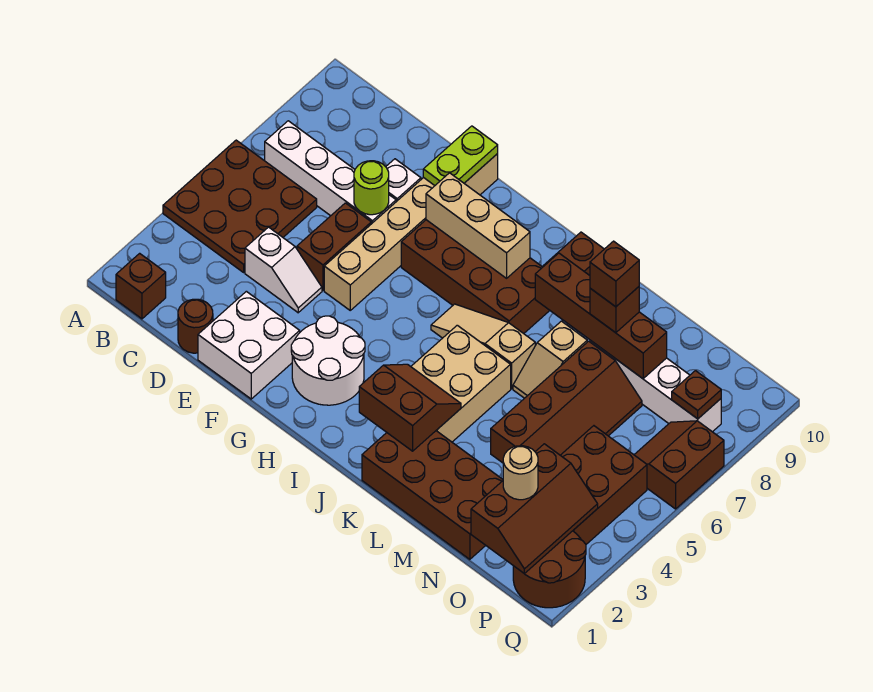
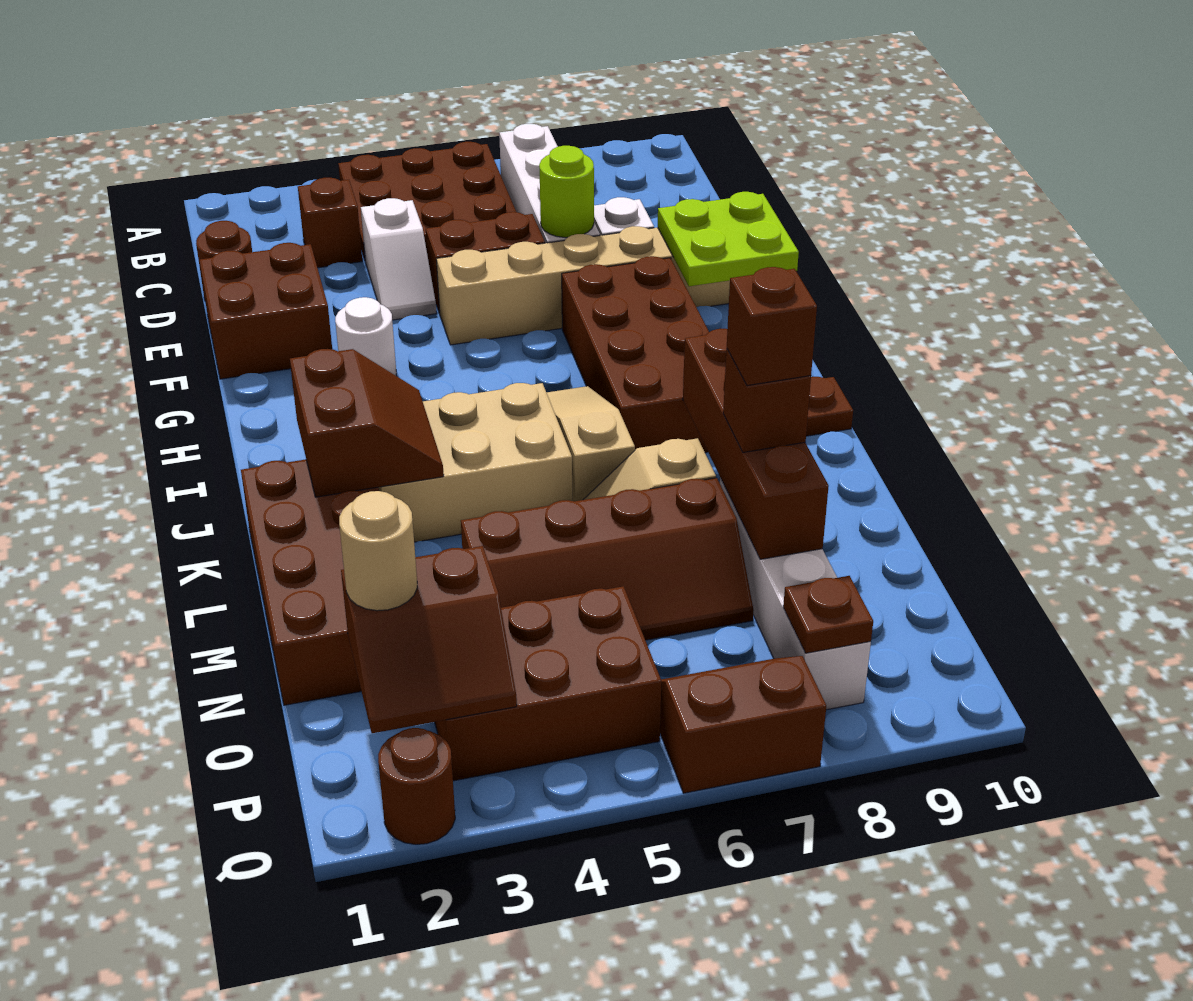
brown 1x1 brick [116,253,166,319] -> brown 1x1 brick moved to [298,178,362,268]
white 2x2 brick [198,291,300,399] -> brown 2x2 brick [199,243,332,379]
lime 1x2 plate [423,126,498,185] -> lime 2x2 plate [658,192,799,286]
white 2x2 round brick [291,316,365,405] -> white 1x1 round brick [335,297,396,376]
tan 1x3 brick [426,173,530,278] -> none
brown 2x3 slope [471,444,598,574] -> brown 2x2 slope [341,546,517,733]
brown 2x2 round brick [513,531,586,608] -> brown 1x1 round brick [378,728,455,845]

